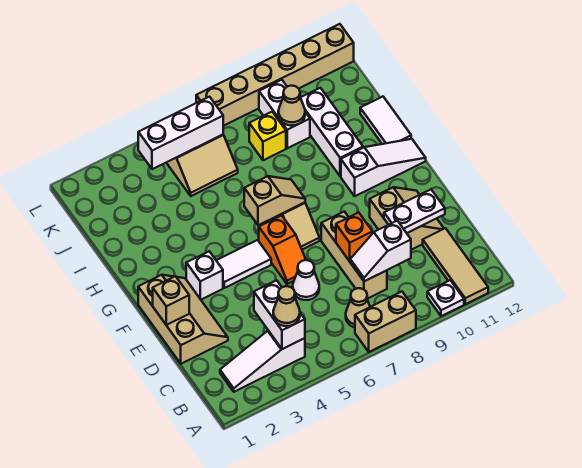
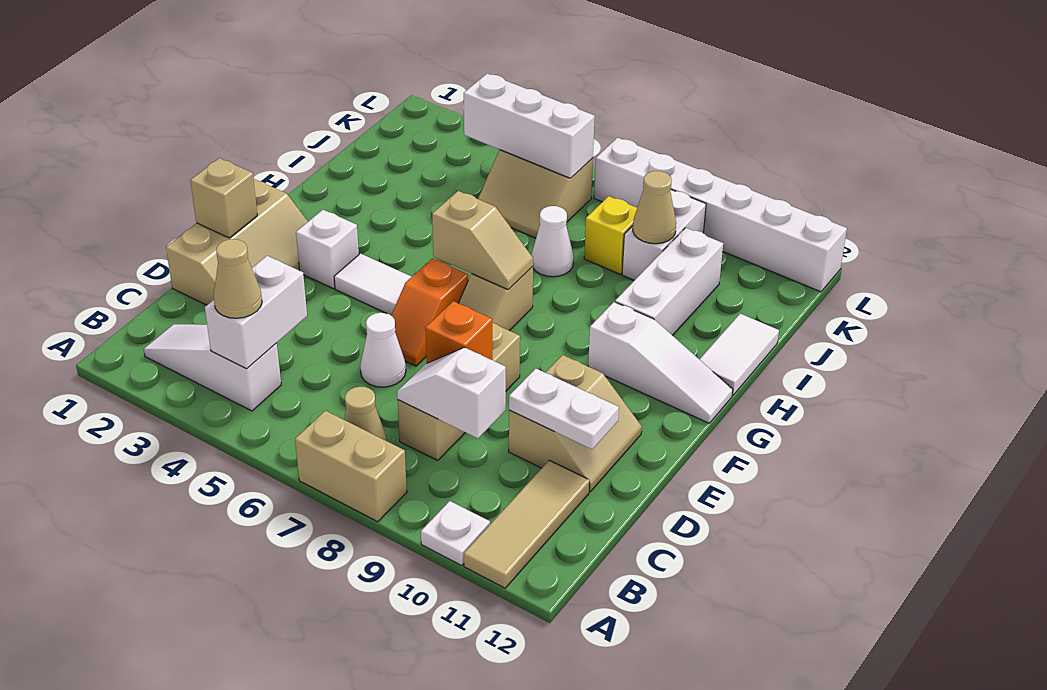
none -> white 1x1 cone [531,206,574,277]
tan 1x6 brick [196,24,354,126] -> white 1x6 brick [594,138,847,292]

